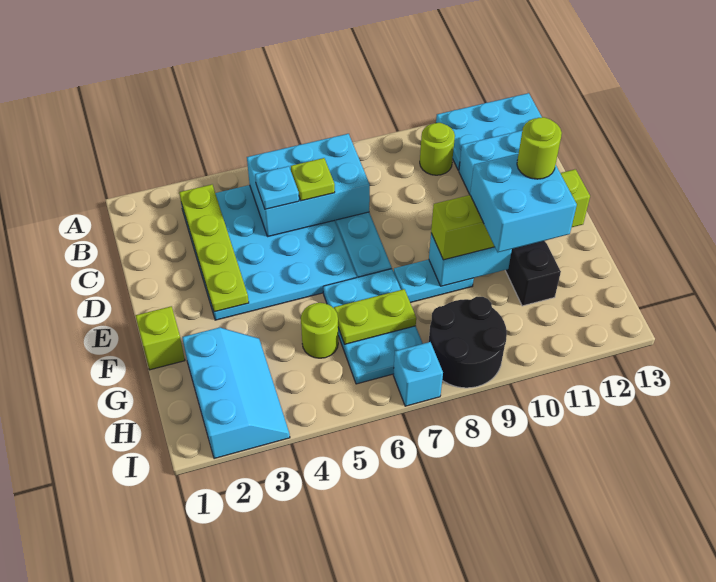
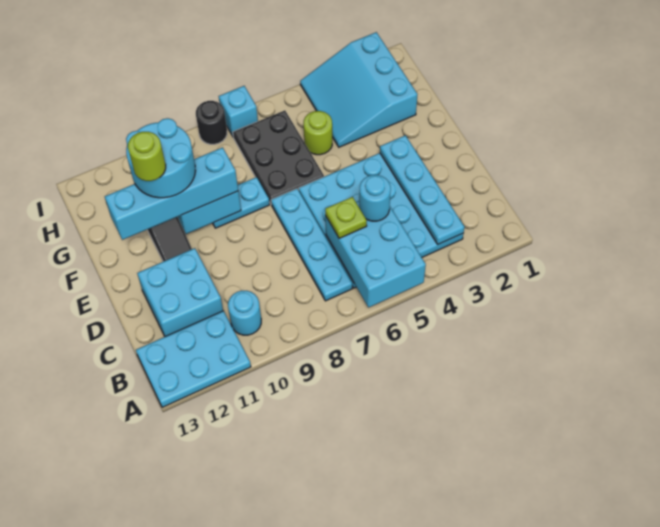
lime 1x4 plate [179,185,249,312] -> cyan 1x4 plate [380,135,464,244]
cyan 2x3 brick [247,134,370,236] -> cyan 2x3 brick turned to [325,201,426,308]
lime 1x1 round brick [420,123,455,175] -> cyan 1x1 round brick [228,291,261,335]
cyan 1x1 plate [255,166,299,209] -> cyan 1x1 round brick [359,175,391,221]
lime 1x1 brick [136,306,185,370] -> none
cyan 2x3 plate [323,269,423,384] -> black 2x3 plate [233,110,324,204]
lime 1x4 brick [431,169,590,260] -> cyan 1x4 brick [105,147,238,240]
cyan 2x2 brick [470,154,577,252] -> cyan 2x2 round brick [126,118,196,198]
cyan 2x3 slope [182,327,290,459] -> cyan 3x3 slope [300,32,418,147]
lime 1x2 plate [334,289,416,344] -> none
black 2x2 round brick [429,297,507,388] -> black 1x1 round brick [196,101,227,144]

